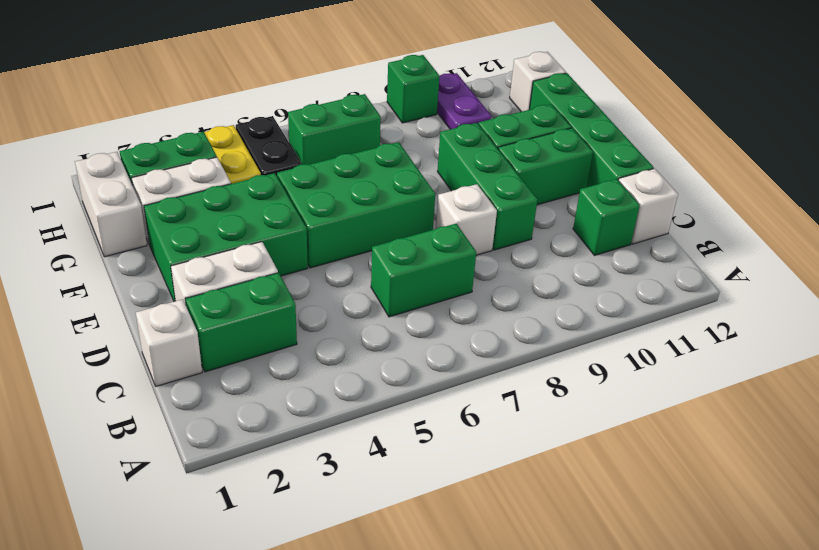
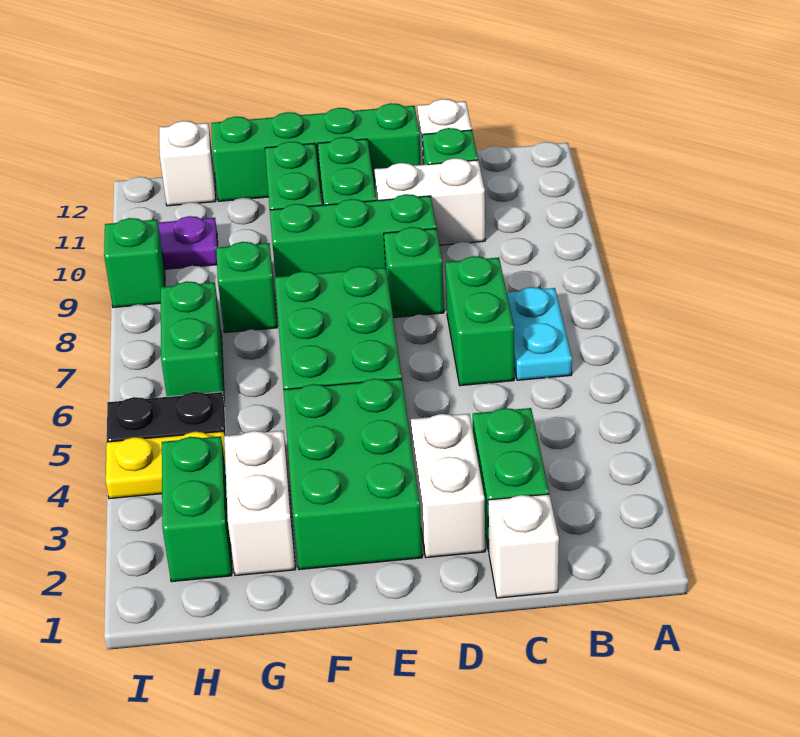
none -> cyan 1x2 plate [507,287,572,380]
white 1x1 brick [436,184,497,255] -> green 1x1 brick [384,227,444,318]
white 1x2 brick [75,152,147,257] -> white 1x2 brick moved to [374,158,485,245]
none -> green 1x1 brick [216,242,277,333]

